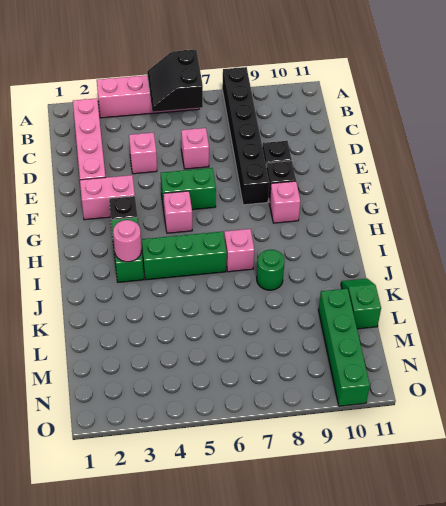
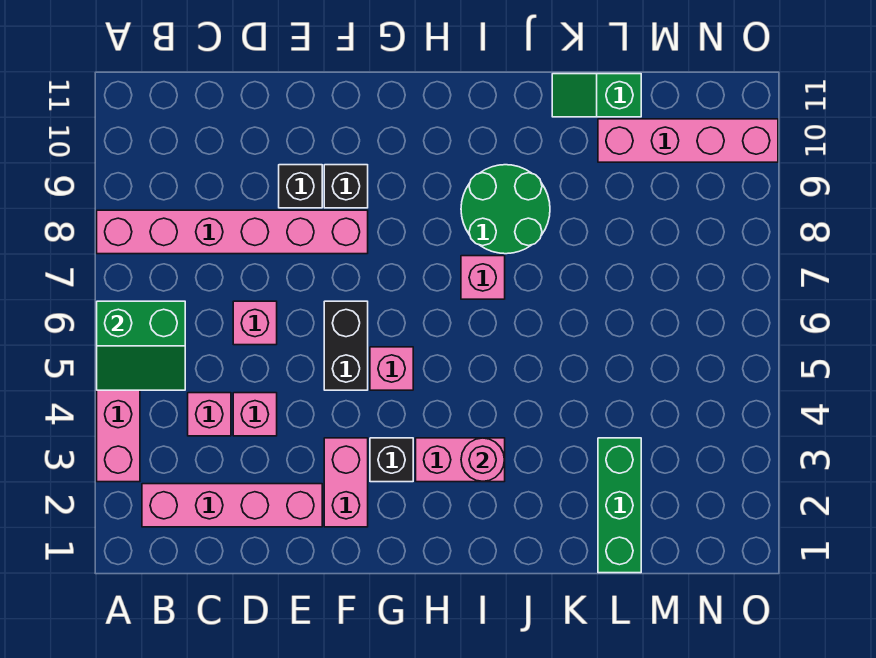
black 2x2 slope [147,50,203,112] -> green 2x2 slope [97,301,185,390]
black 1x6 brick [222,67,269,205] -> pink 1x6 brick [97,210,368,254]
green 1x2 brick [161,168,216,210] -> black 1x2 brick [324,301,368,390]
pink 1x1 brick [269,181,300,223] -> pink 1x1 brick moved to [188,393,231,436]
green 1x2 brick [111,217,144,282] -> pink 1x2 brick [416,438,505,482]
green 1x3 brick [142,231,227,280] -> green 1x3 brick moved to [598,438,641,573]
green 1x1 round brick [257,250,285,290] -> green 2x2 round brick [461,165,550,254]
green 1x4 brick [319,289,370,406] -> pink 1x4 brick [598,119,778,162]

